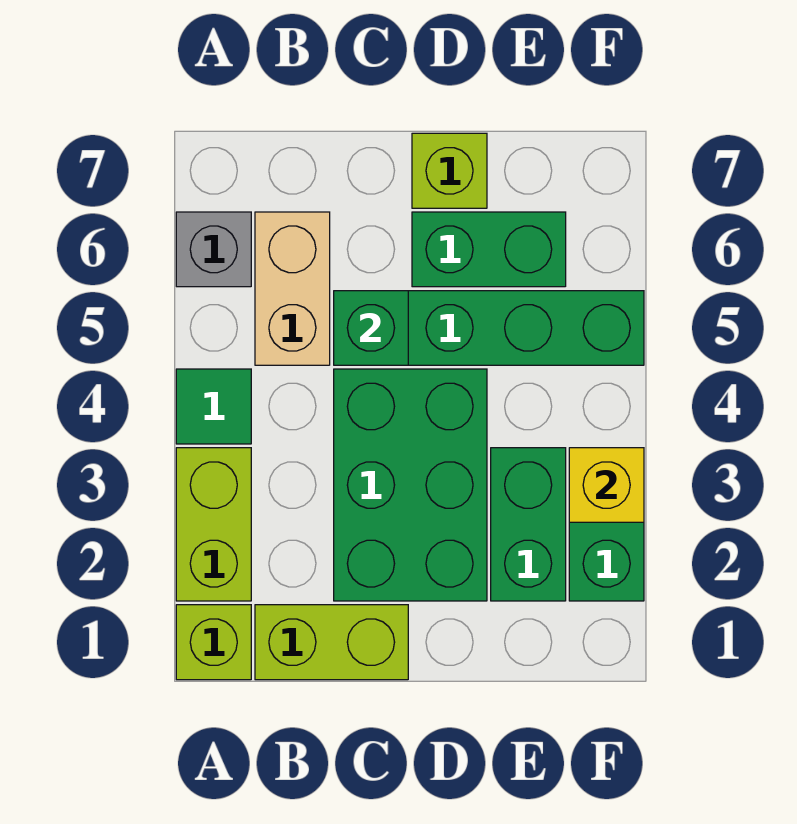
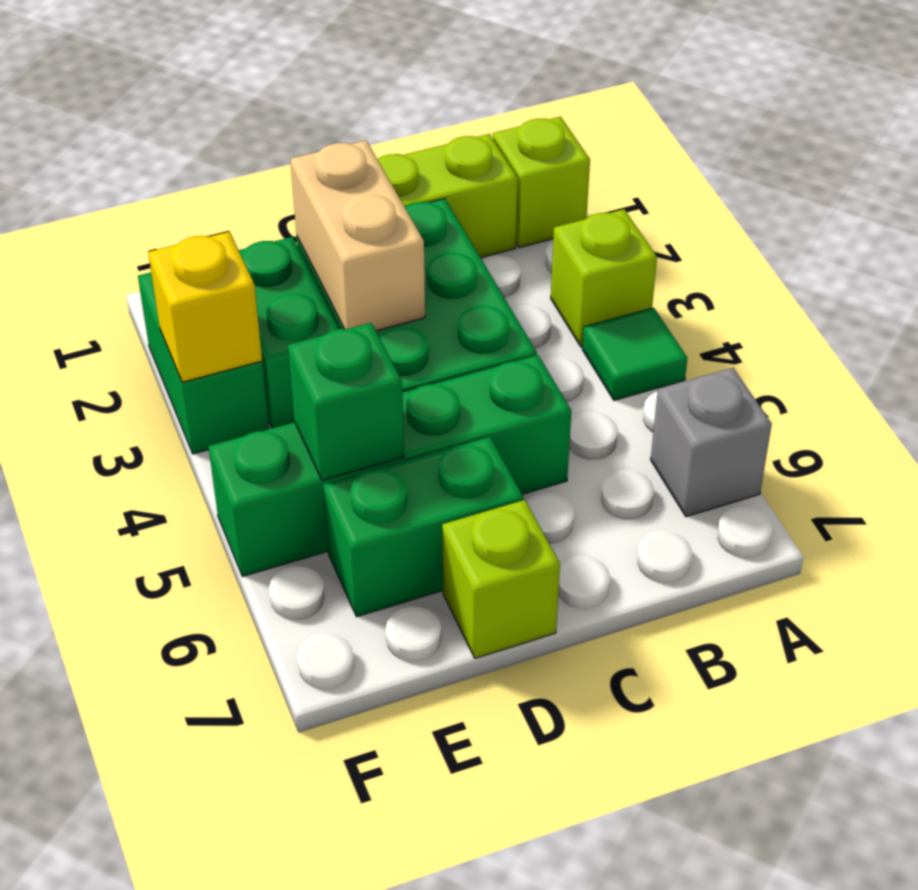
lime 1x2 brick [176,448,251,601] -> lime 1x1 brick [551,209,657,347]
tan 1x2 brick [255,212,330,365] -> tan 1x2 brick moved to [290,140,425,331]
green 1x1 brick [334,291,408,365] -> green 1x1 brick moved to [288,323,404,480]

